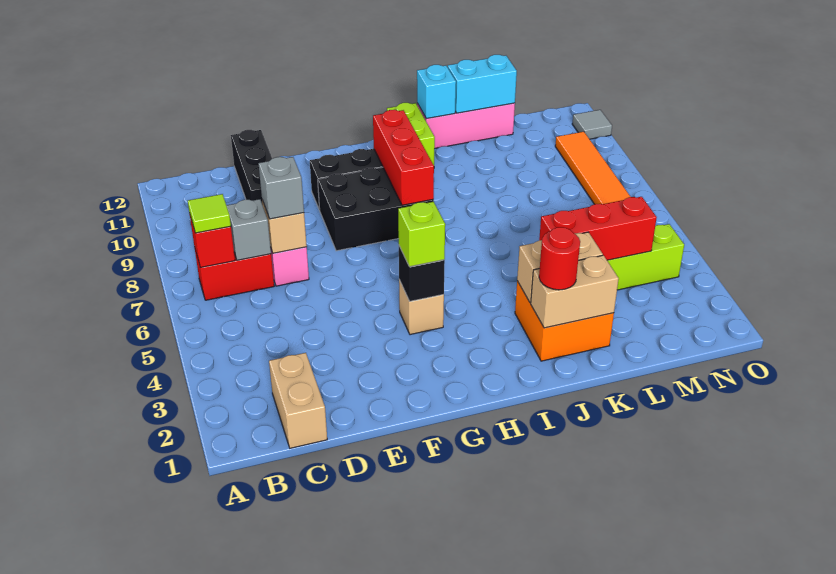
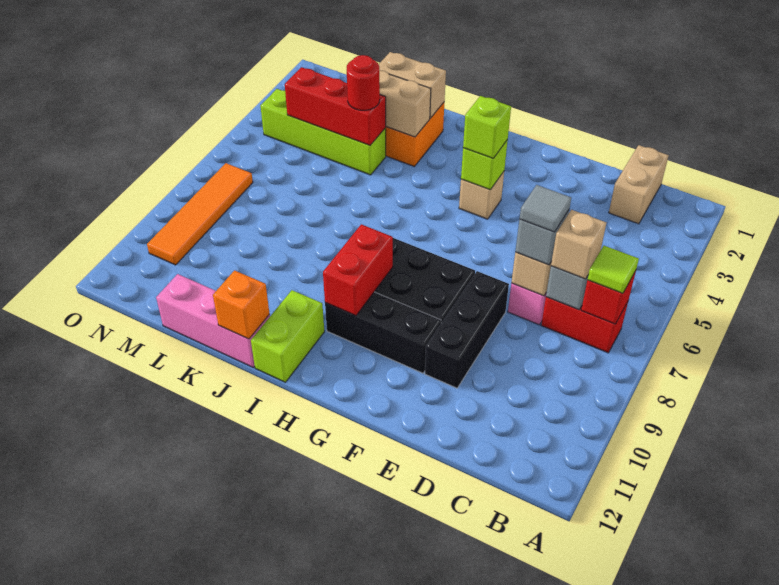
none -> tan 1x1 brick [551,210,606,279]
black 1x3 brick [231,130,272,205] -> black 1x3 brick moved to [425,271,509,388]
black 1x1 brick [399,246,445,301] -> lime 1x1 brick [461,140,508,190]
red 1x3 brick [373,110,434,205] -> red 1x2 brick [323,224,393,316]
red 1x1 round brick [539,227,580,290] -> red 1x1 round brick moved to [347,55,380,110]
cyan 1x1 brick [417,65,456,119] -> orange 1x1 brick [213,270,269,339]
cyan 1x2 brick [448,55,517,113] -> none
grey 1x1 tile [572,110,612,139] -> grey 1x1 tile moved to [520,185,571,232]

